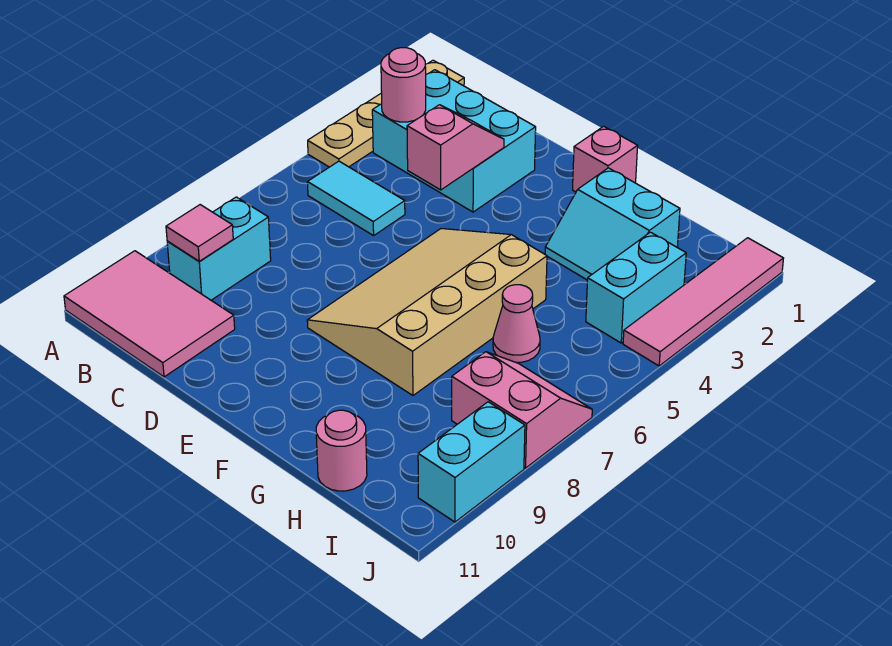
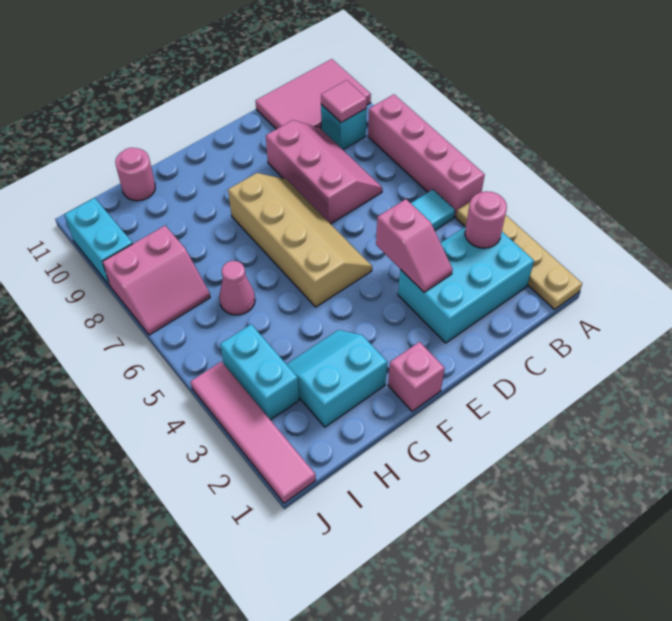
none -> pink 1x4 brick [368,94,485,217]
cyan 1x2 brick [167,197,271,300] -> cyan 1x1 brick [321,104,367,149]
none -> pink 2x3 slope [266,120,382,224]
tan 3x4 slope [307,229,547,395] -> tan 2x4 slope [228,173,372,307]

